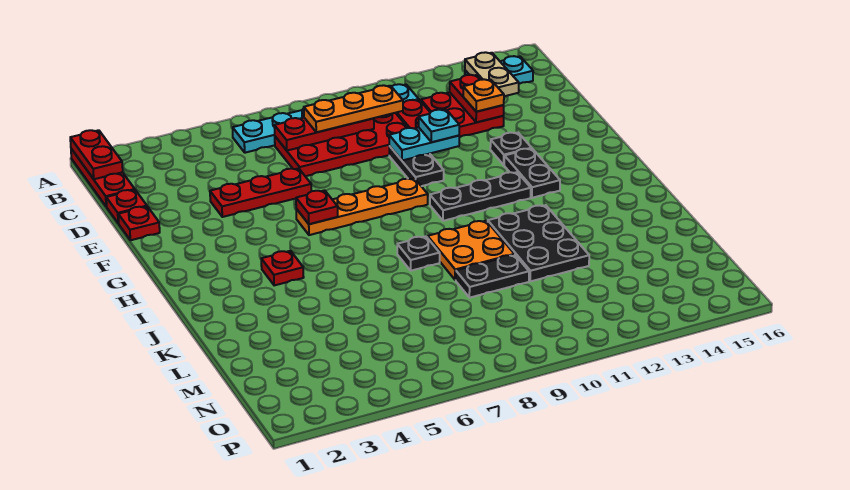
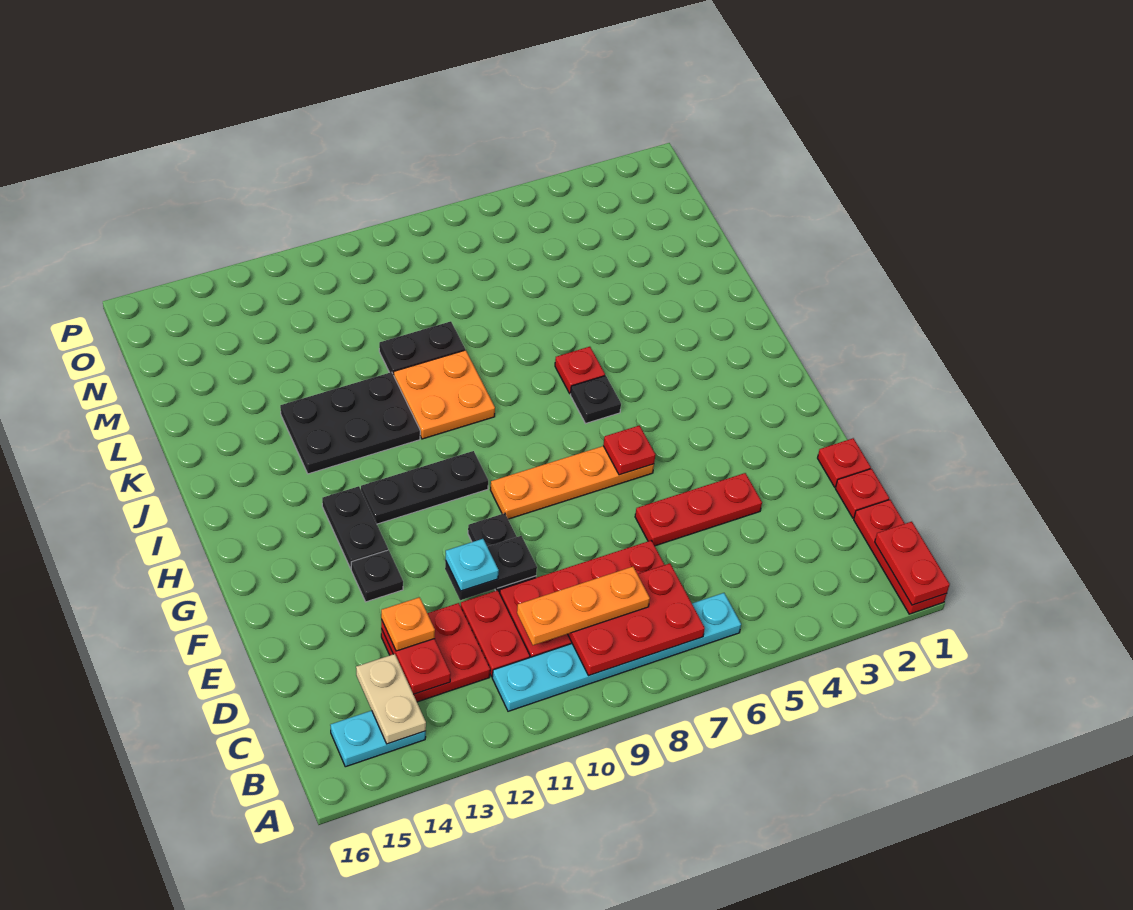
red 1x3 plate [274,118,374,150] -> red 2x3 plate [568,563,705,676]
cyan 1x2 plate [389,127,460,160] -> black 1x2 plate [445,536,537,600]
red 1x1 plate [261,251,304,286] -> red 1x1 plate moved to [555,347,605,394]
black 1x1 plate [397,236,440,271] -> black 1x1 plate moved to [570,376,621,424]
black 2x3 plate [488,205,589,281] -> black 2x3 plate turned to [280,372,420,474]

